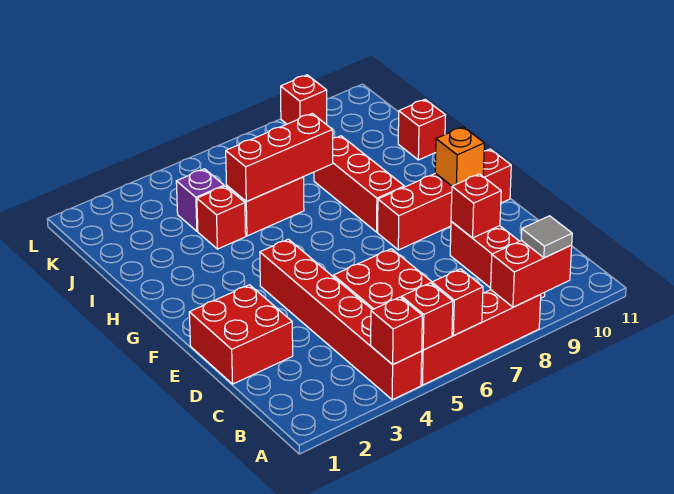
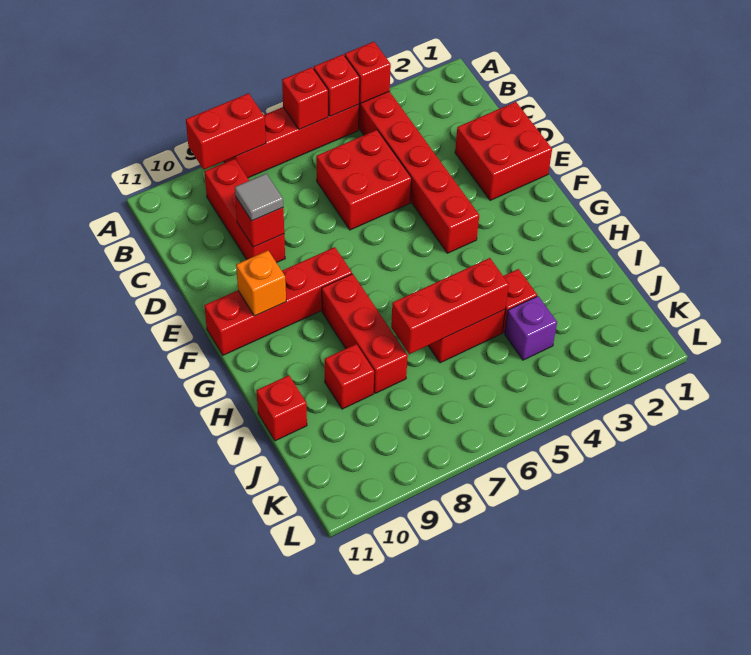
grey 1x1 tile [521,216,572,258] -> grey 1x1 tile moved to [235,174,283,221]
red 1x1 brick [281,75,327,124] -> red 1x1 brick moved to [325,344,374,409]

